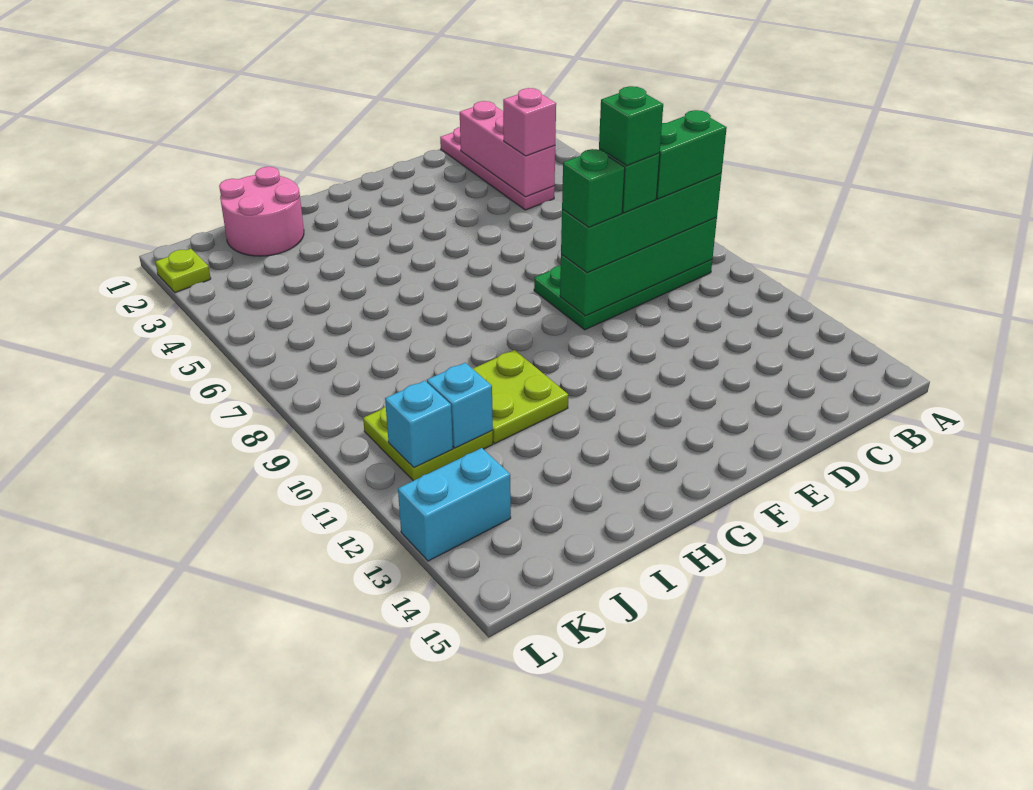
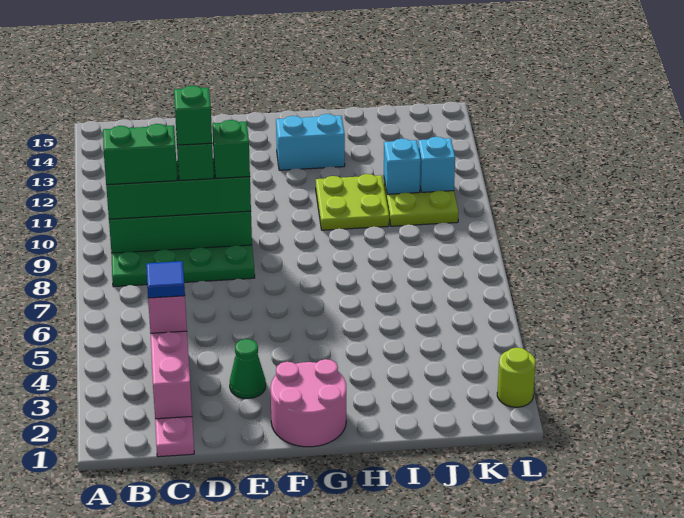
none -> blue 1x1 tile [146,261,185,298]
none -> green 1x1 cone [230,339,266,399]
pink 2x2 round brick [219,167,304,256] -> pink 2x2 round brick moved to [271,359,346,447]
cyan 1x2 brick [398,448,511,561] -> cyan 1x2 brick moved to [276,114,345,170]
lime 1x1 plate [155,249,211,293] -> lime 1x1 round brick [497,348,535,407]

